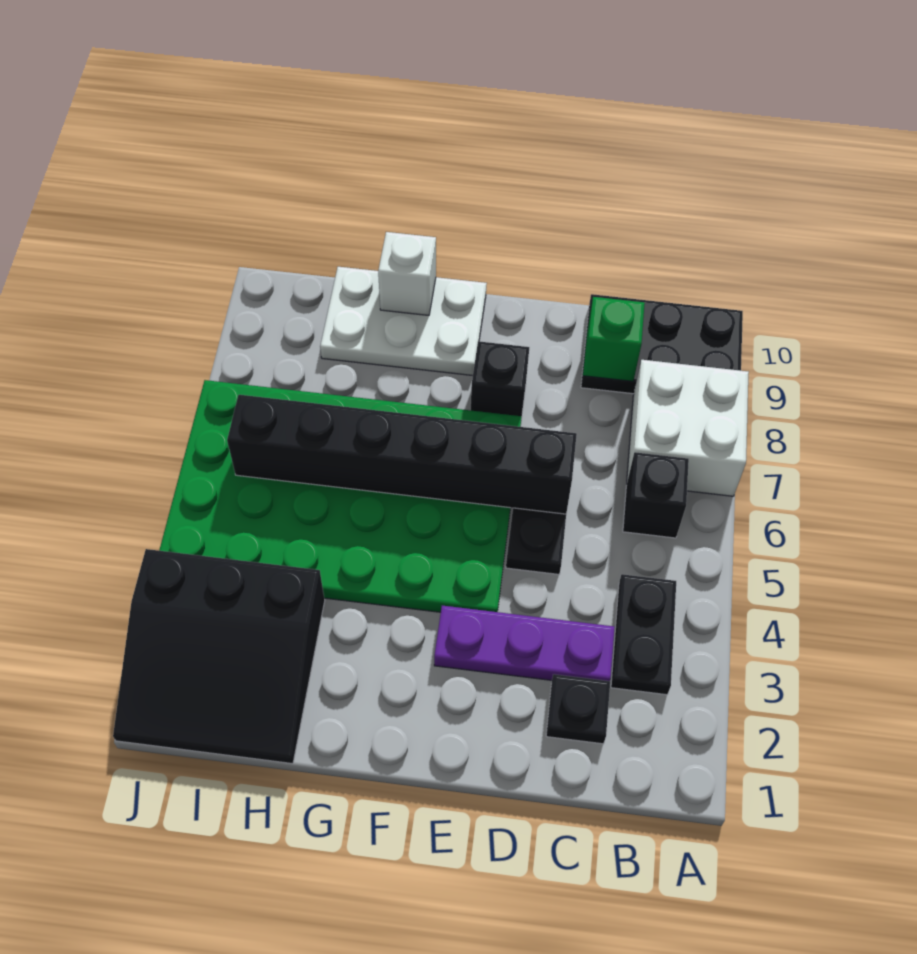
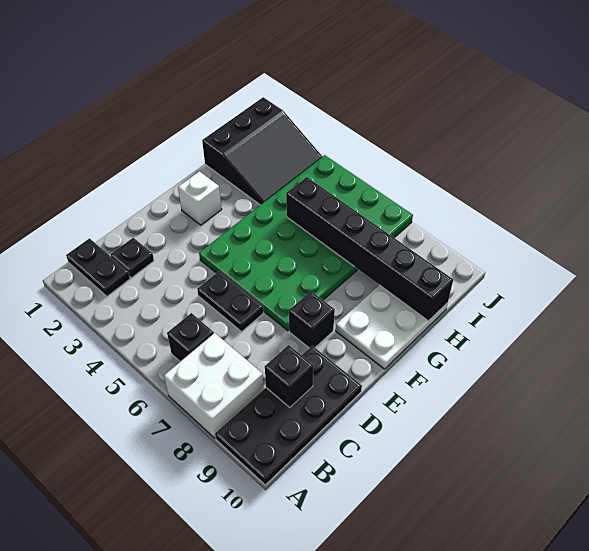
black 2x3 plate [581,294,743,394] -> black 2x4 plate [215,346,362,485]
black 1x2 plate [611,574,676,695] -> black 1x2 plate moved to [66,239,130,296]
purple 1x3 plate [434,606,615,681] -> none
green 1x1 brick [583,297,645,381] -> black 1x1 brick [265,345,313,407]
black 1x6 brick [227,395,577,514] -> black 1x6 brick turned to [286,177,453,321]
white 1x1 brick [378,232,436,315] -> white 1x1 brick moved to [178,171,222,225]
black 3x3 slope [113,549,325,764] -> black 3x3 slope turned to [202,97,323,205]

